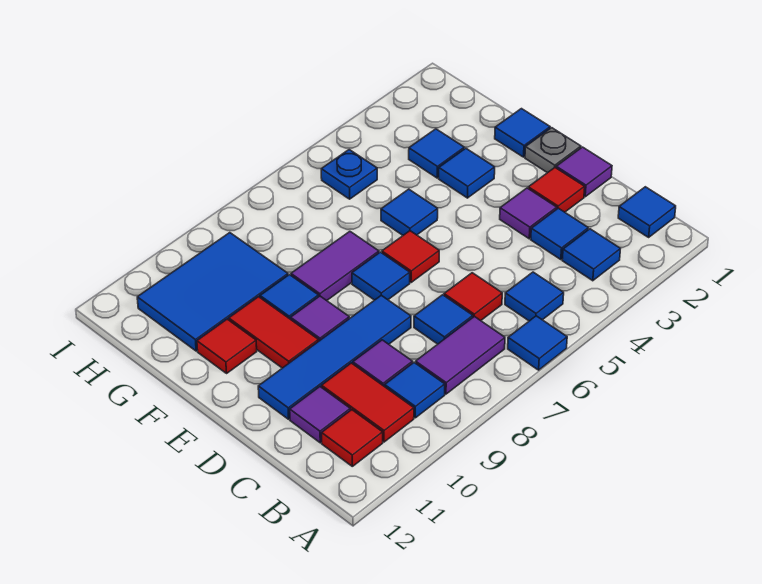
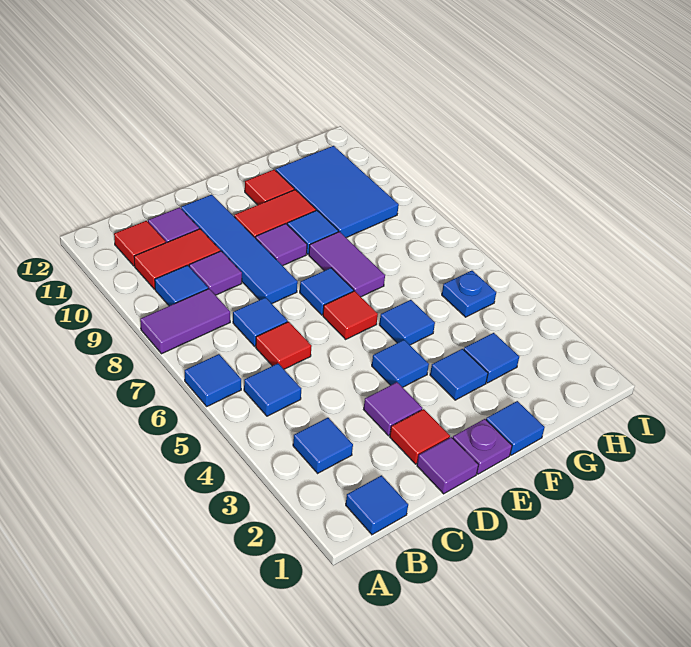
purple 1x2 tile [416,316,505,394] -> purple 1x2 tile turned to [140,289,230,354]
blue 1x1 tile [531,208,588,260] -> blue 1x1 tile moved to [372,340,429,387]
grey 1x1 plate [525,128,581,173] -> purple 1x1 plate [453,419,512,474]

